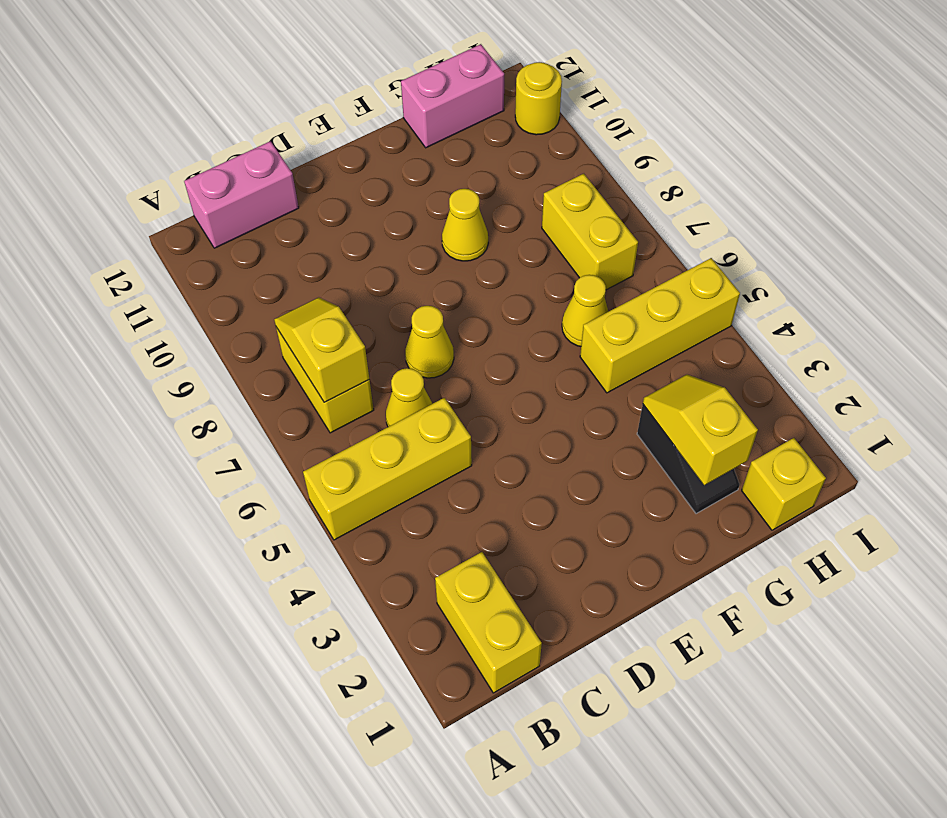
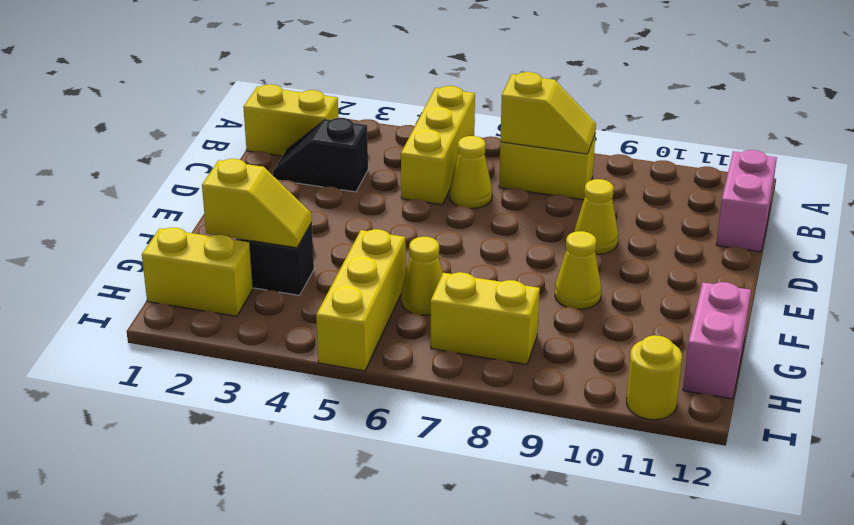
none -> black 1x2 slope [273,118,368,192]
yellow 1x1 cone [405,306,454,378] -> yellow 1x1 cone moved to [574,179,618,254]
yellow 1x1 brick [742,438,826,530] -> yellow 1x2 brick [142,228,253,316]

